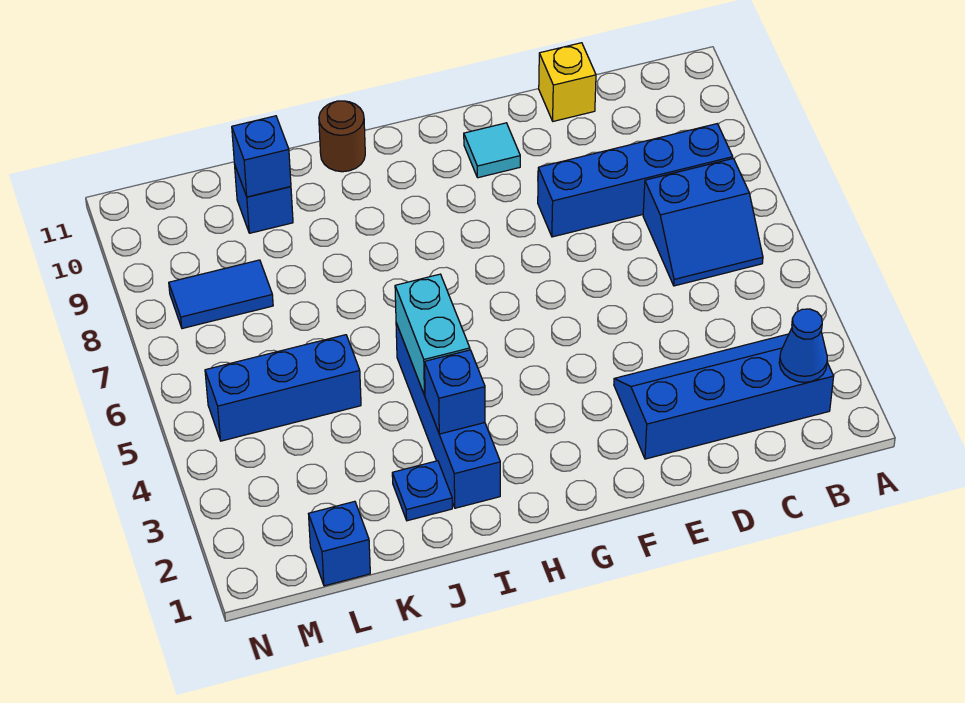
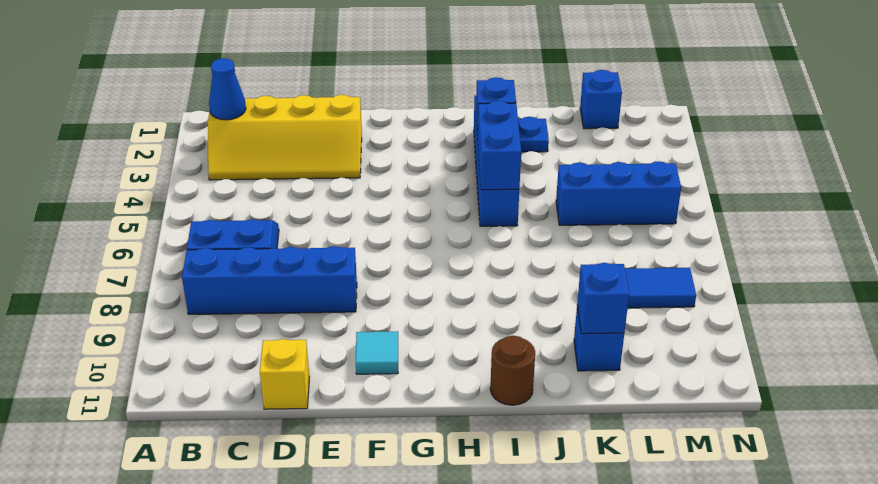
blue 2x4 slope [614,334,834,459] -> yellow 2x4 slope [208,95,362,180]
cyan 1x2 brick [395,274,470,396] -> blue 1x2 brick [478,101,521,190]

